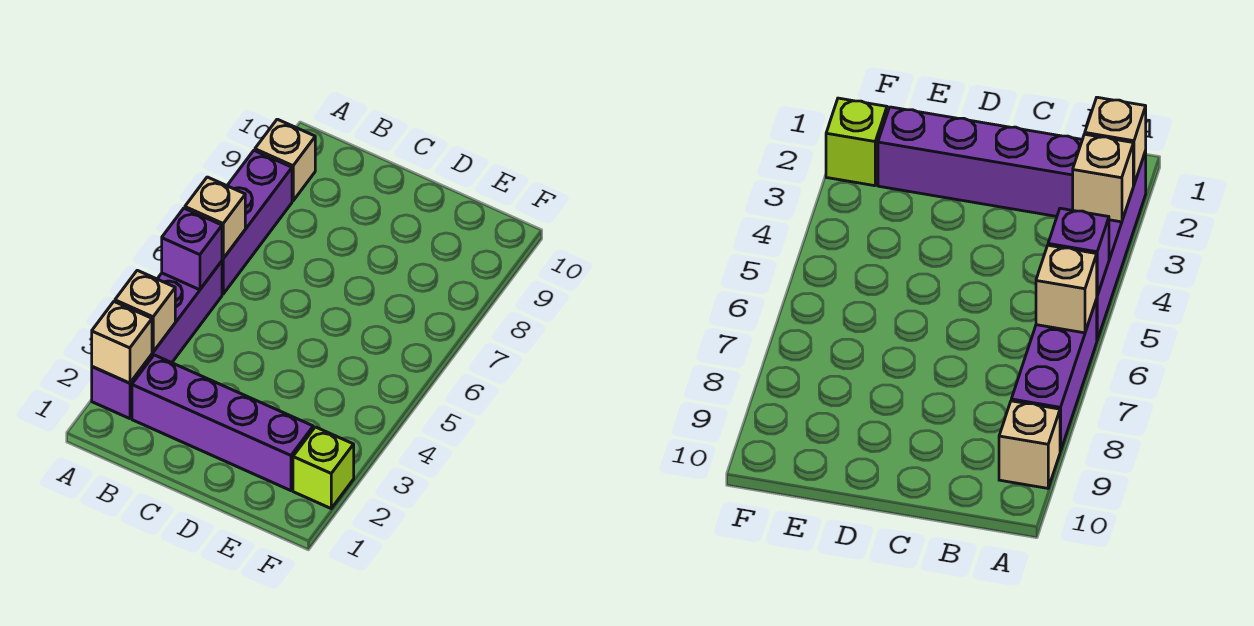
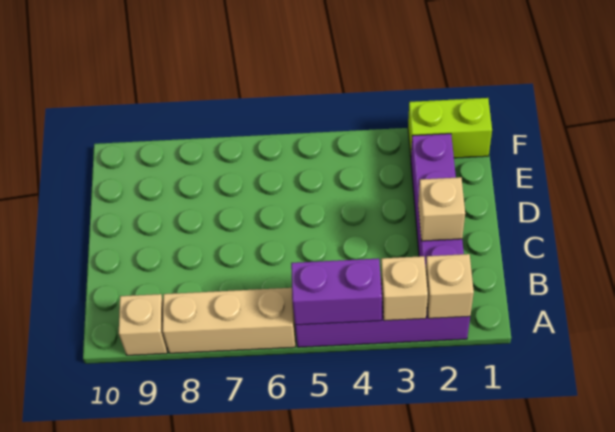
purple 1x1 brick [162,208,222,290] -> purple 1x2 brick [291,259,382,325]
purple 1x3 brick [222,151,292,294] -> tan 1x3 brick [163,288,295,353]
tan 1x1 brick [185,177,245,259] -> tan 1x1 brick moved to [418,177,465,241]
lime 1x1 brick [293,427,354,508] -> lime 1x2 brick [408,98,492,158]

